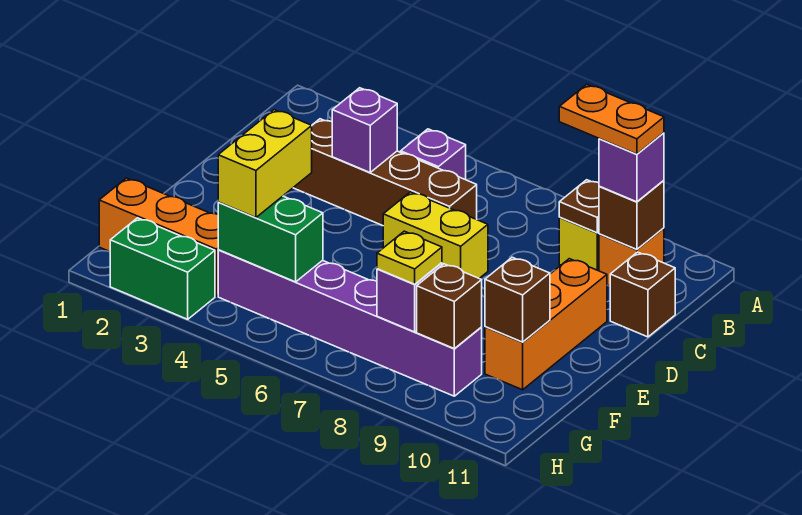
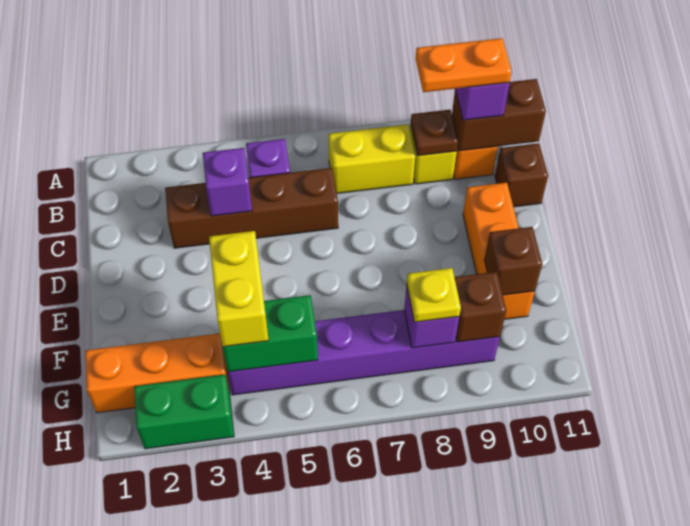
brown 1x1 brick [599,180,664,249] -> brown 1x2 brick [452,79,546,151]
yellow 1x2 brick [383,192,488,278] -> yellow 1x2 brick moved to [329,125,415,193]

